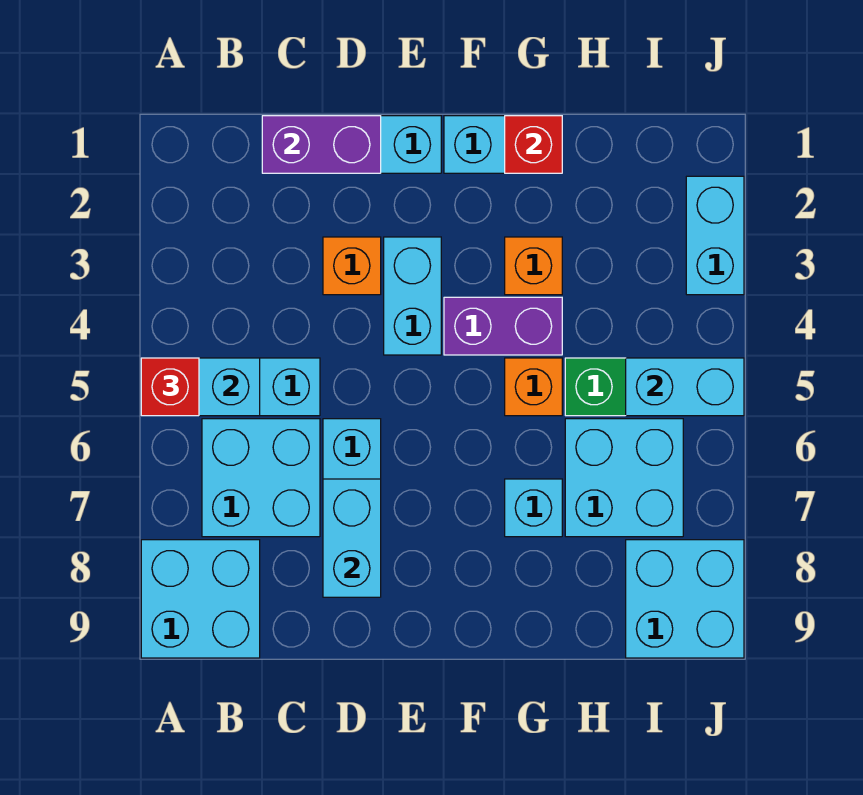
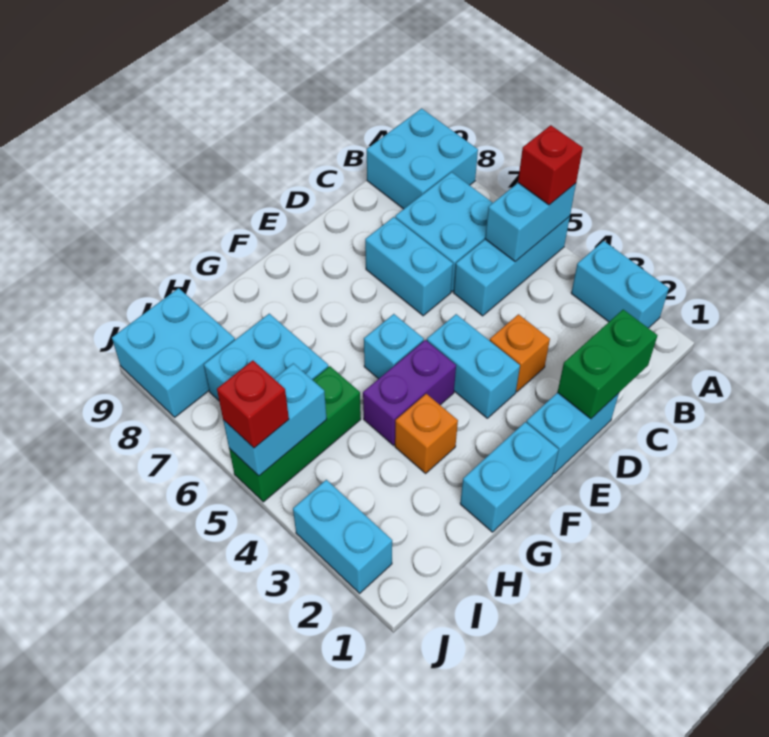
purple 1x2 brick [262,116,381,173] -> green 1x2 brick [558,310,657,419]
cyan 1x2 brick [323,479,381,597] -> cyan 1x2 brick moved to [571,241,669,328]
red 1x1 brick [505,116,562,173] -> red 1x1 brick moved to [217,361,289,448]
orange 1x1 brick [505,358,562,416] -> none
cyan 1x1 brick [505,479,562,537] -> cyan 1x1 brick moved to [364,314,424,379]

